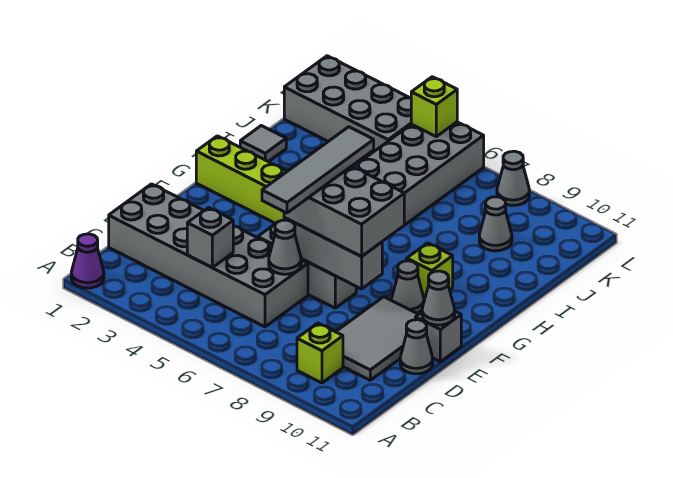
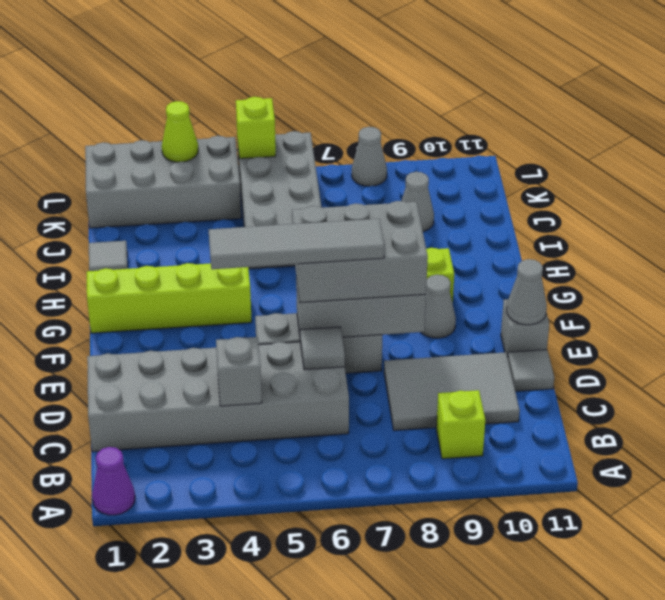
grey 2x3 tile [336,297,419,380] -> grey 2x3 tile turned to [384,352,520,430]
grey 1x1 cone [269,220,301,274] -> grey 1x1 tile [300,327,345,370]
grey 1x4 tile [262,127,374,213] -> grey 1x4 tile turned to [209,219,385,269]
grey 1x1 cone [400,320,433,374] -> grey 1x1 tile [508,350,554,391]
none -> lime 1x1 cone [162,101,198,162]

